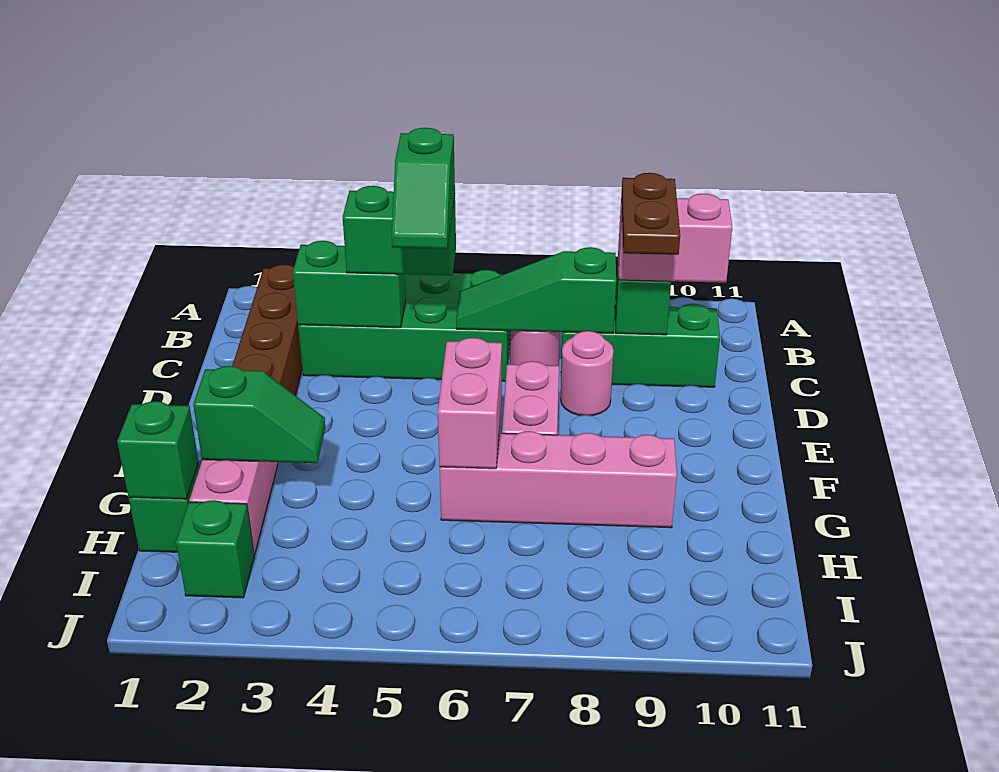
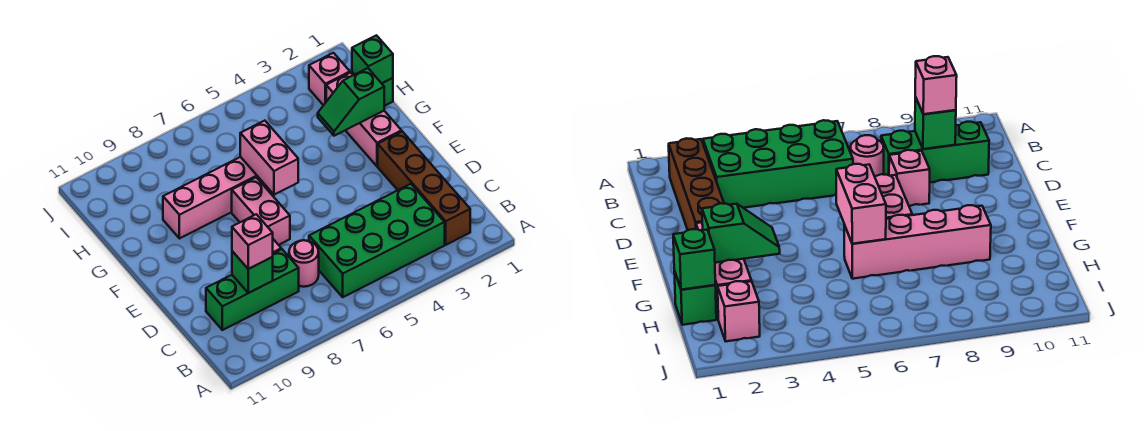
green 1x2 brick [293,241,406,328] -> none
green 1x2 brick [343,186,456,276] -> none
green 1x2 slope [392,128,455,249] -> none
green 1x3 slope [456,247,616,333] -> none
pink 1x2 brick [618,194,732,283] -> pink 1x1 brick [232,214,273,269]
brown 1x2 plate [621,173,680,255] -> none
pink 1x1 round brick [561,331,614,416] -> pink 1x1 brick [889,150,930,206]
green 1x1 brick [176,500,254,598] -> pink 1x1 brick [309,53,350,105]

